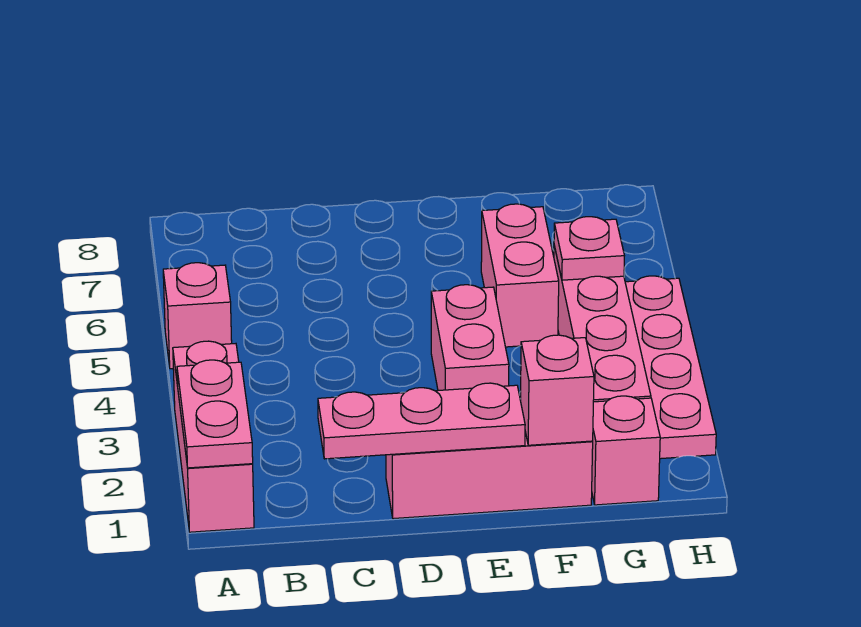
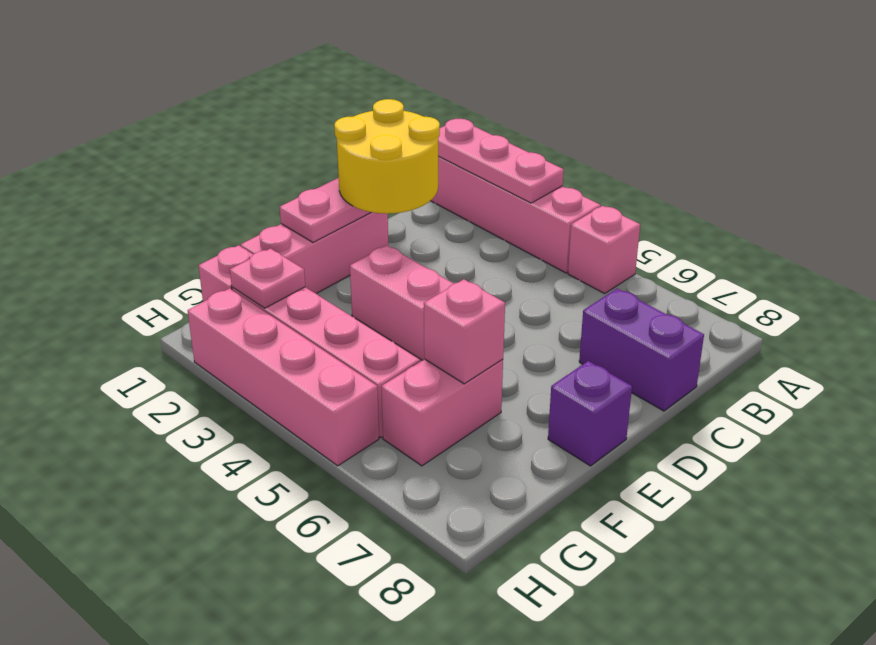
pink 1x3 brick [173,341,254,532] -> pink 1x4 brick [431,156,601,273]
pink 1x2 plate [177,360,253,468] -> pink 1x3 plate [438,119,564,203]
none -> yellow 2x2 round brick [334,99,440,214]
none -> purple 1x2 brick [579,289,704,411]
none -> purple 1x1 brick [548,361,632,466]
pink 1x1 brick [520,335,594,445] -> pink 1x1 brick moved to [424,279,505,384]
pink 1x2 brick [481,204,559,347] -> pink 1x2 brick turned to [381,359,503,466]
pink 1x1 plate [554,217,624,280] -> pink 1x1 plate moved to [230,249,305,308]
pink 1x4 plate [625,276,716,459] -> pink 1x4 brick [188,288,379,466]

